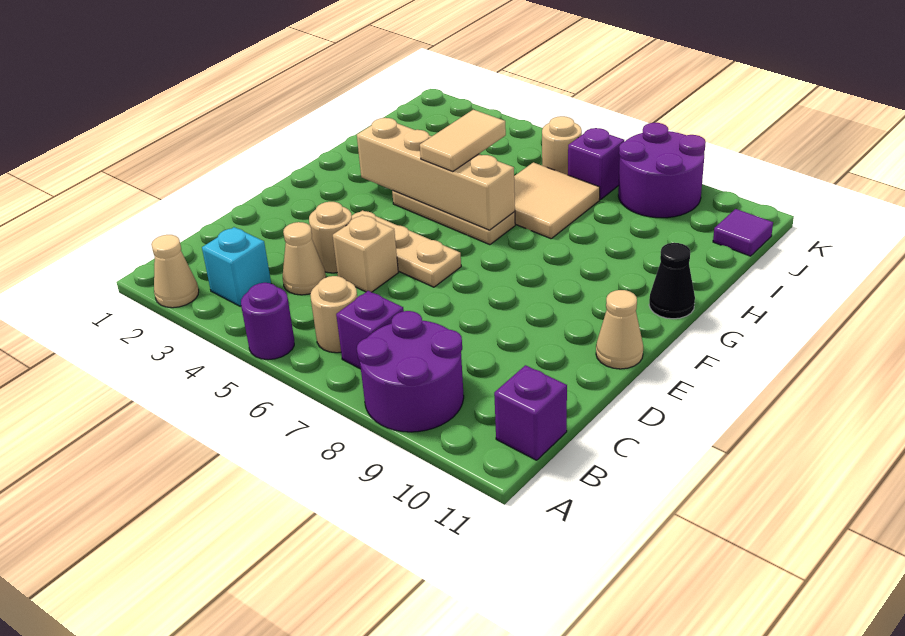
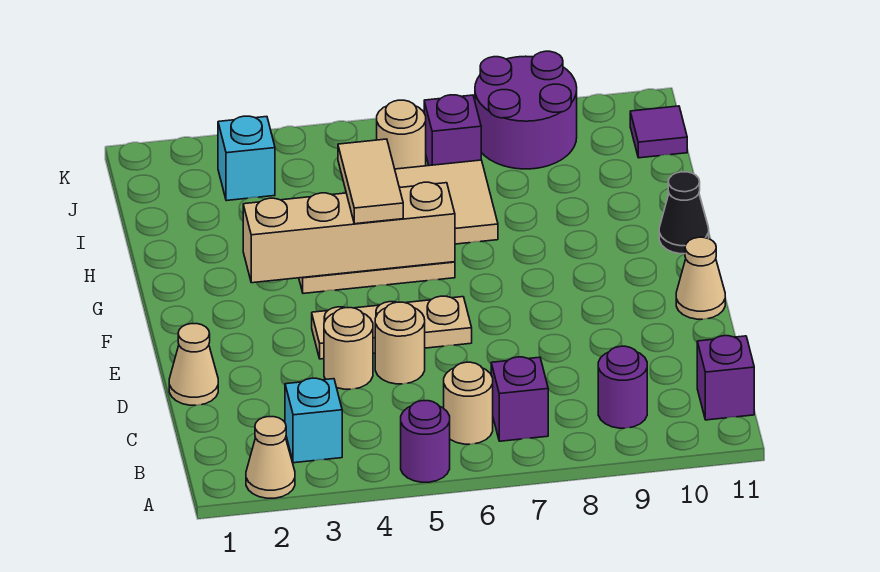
purple 2x2 round brick [357,311,464,432] -> purple 1x1 round brick [598,346,647,428]
tan 1x1 cone [283,222,326,295] -> tan 1x1 cone moved to [169,324,218,405]
tan 1x1 brick [333,215,398,292] -> tan 1x1 round brick [375,302,425,384]
none -> cyan 1x1 brick [218,116,275,201]

